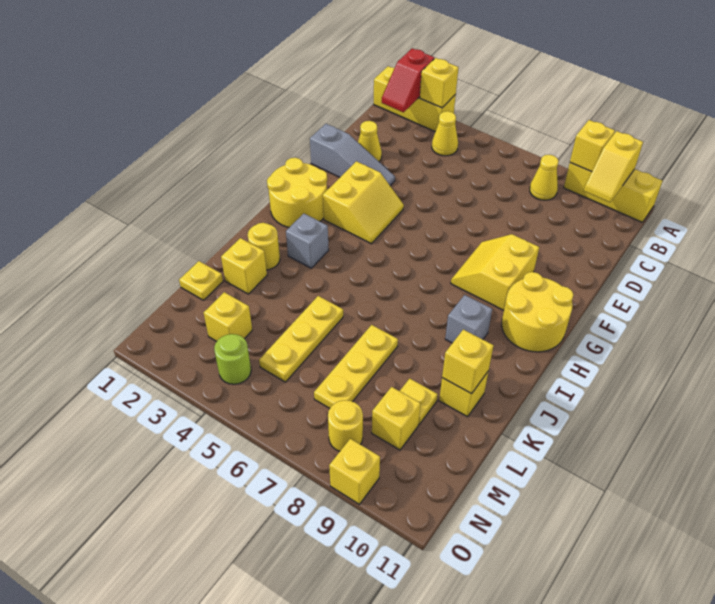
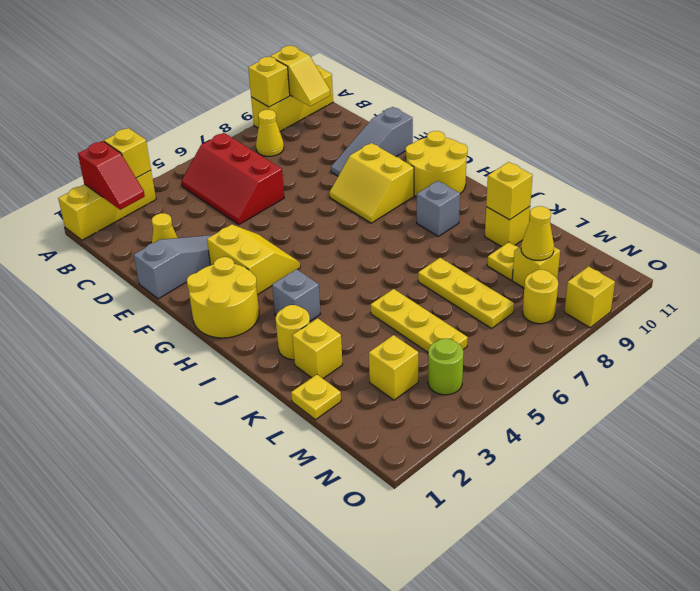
yellow 1x1 cone [432,111,458,156] -> yellow 1x1 cone moved to [521,206,554,260]
none -> red 2x3 slope [181,133,284,225]
none -> grey 1x3 slope [331,107,413,176]

